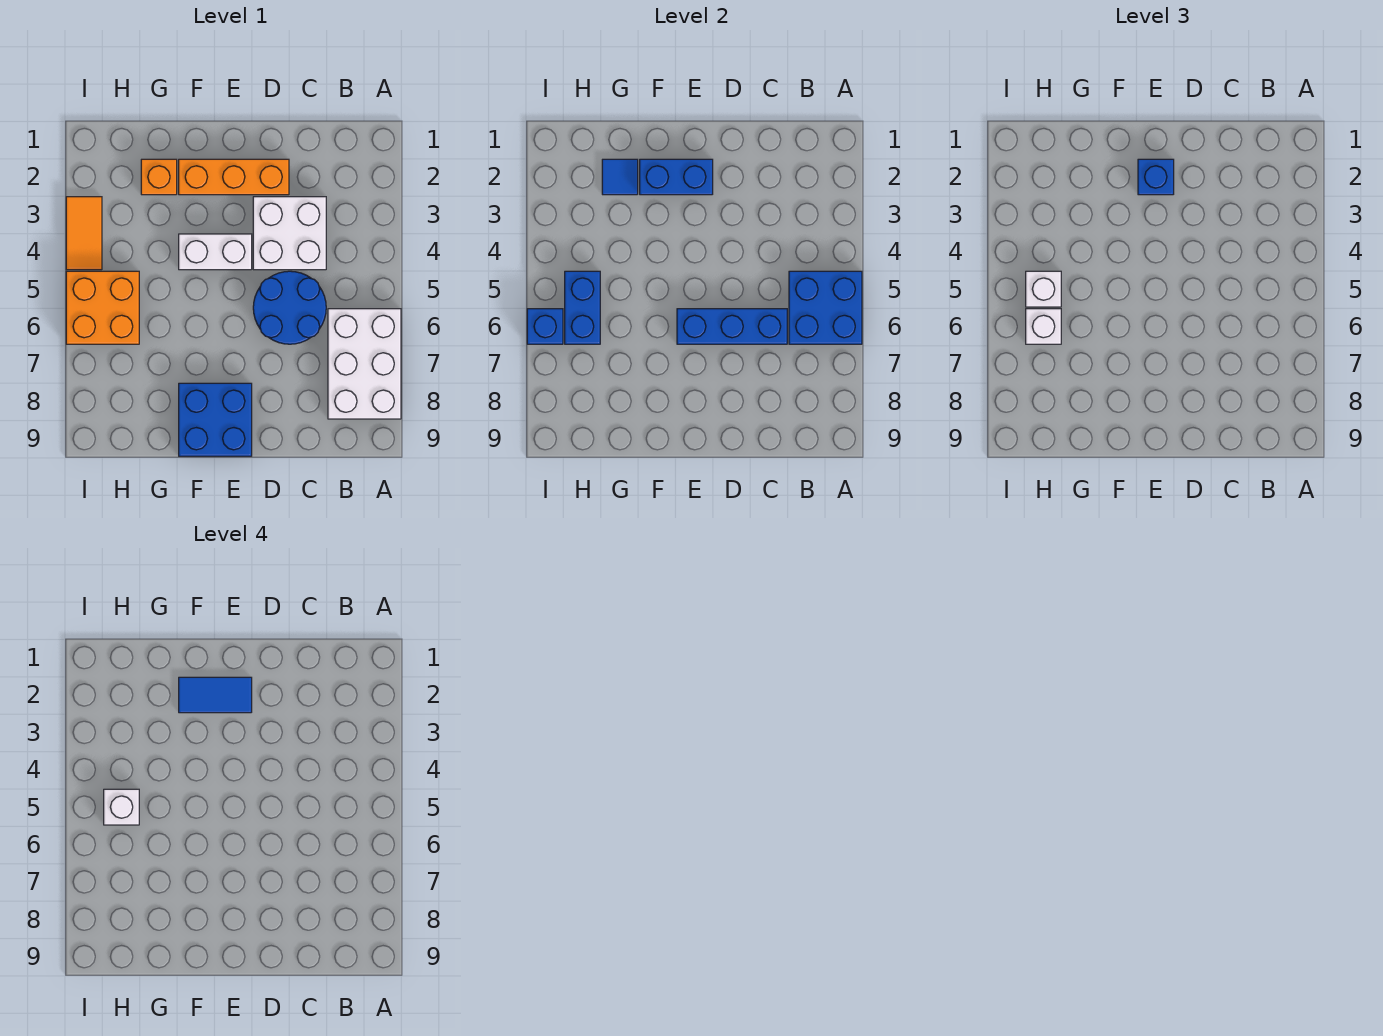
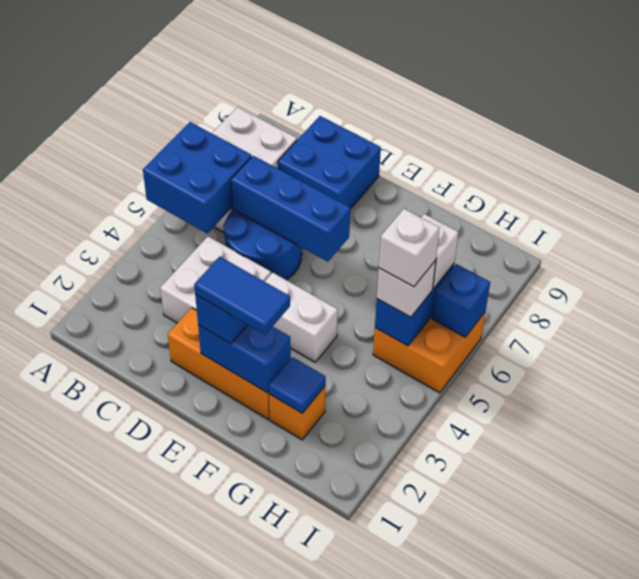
blue 2x2 brick [179,383,252,456] -> blue 2x2 brick moved to [278,116,381,209]
orange 1x2 tile [66,197,102,270] -> none

